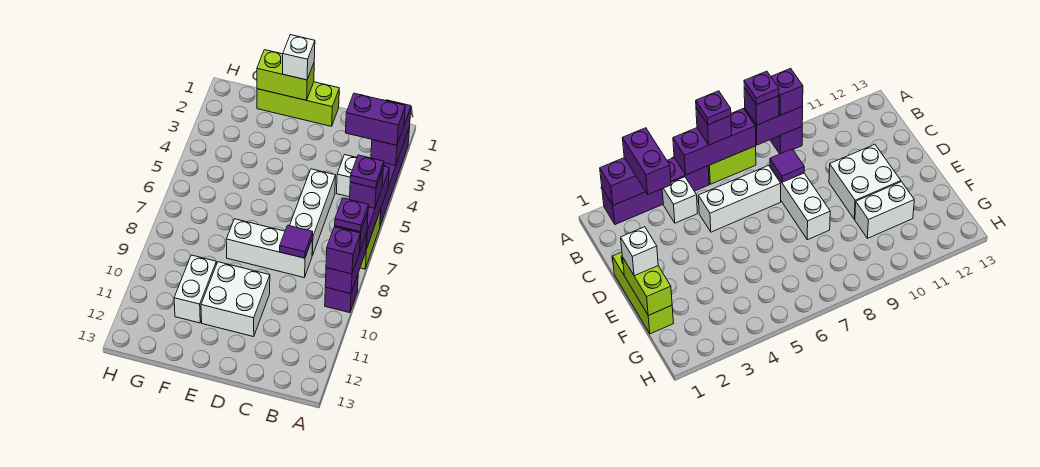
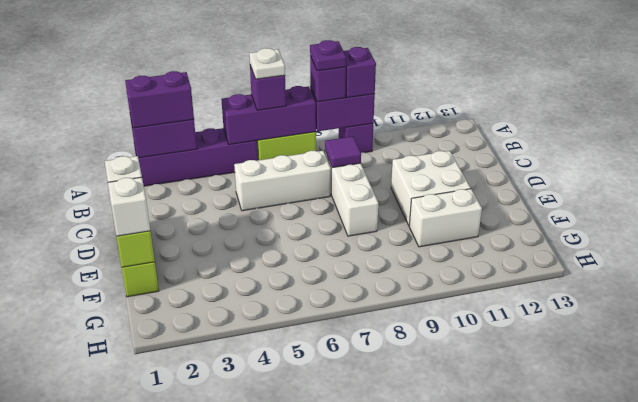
purple 1x2 brick [346,93,405,145] -> purple 1x2 brick turned to [125,71,194,128]
purple 1x1 plate [350,155,384,188] -> white 1x1 plate [249,48,285,79]
white 1x1 brick [337,155,357,197] -> white 1x1 brick moved to [108,177,150,236]

